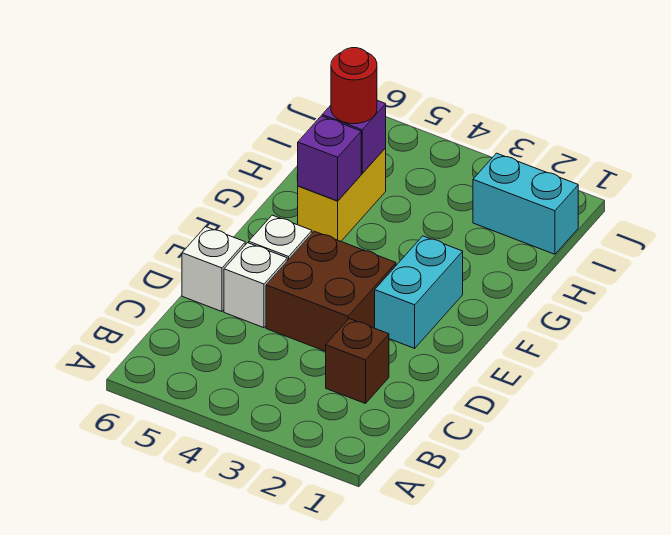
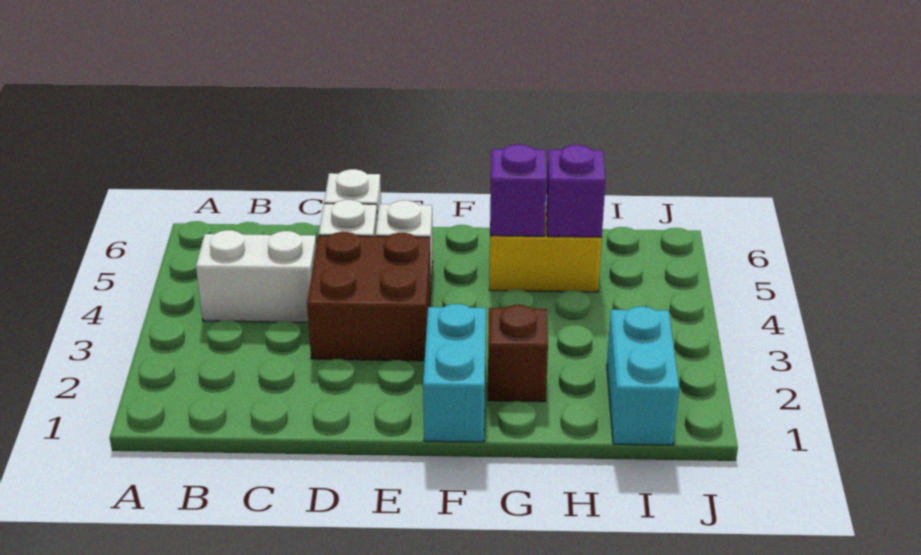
none -> white 1x2 brick [196,230,316,322]
brown 1x1 brick [326,319,389,404] -> brown 1x1 brick moved to [488,305,548,402]
cyan 1x2 brick [375,236,463,348] -> cyan 1x2 brick turned to [423,304,486,442]
red 1x1 round brick [331,48,377,124] -> none

